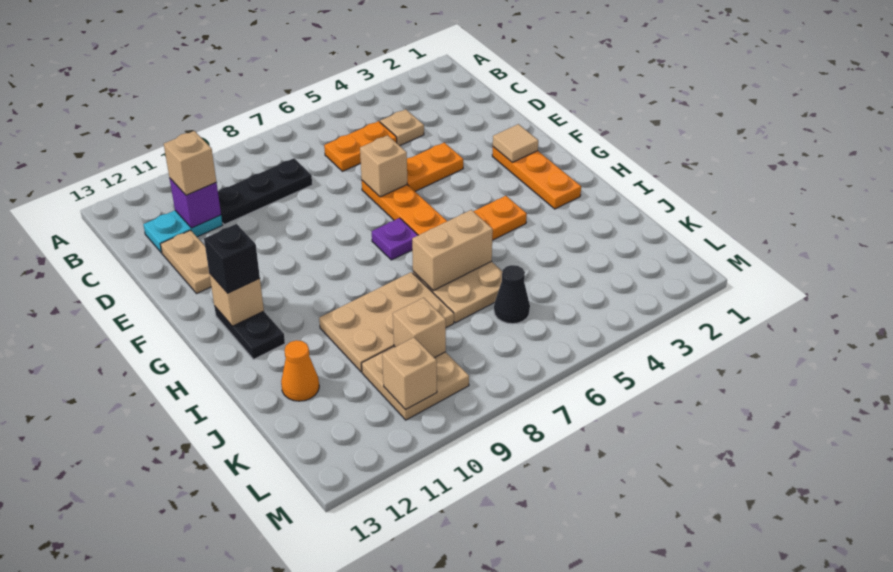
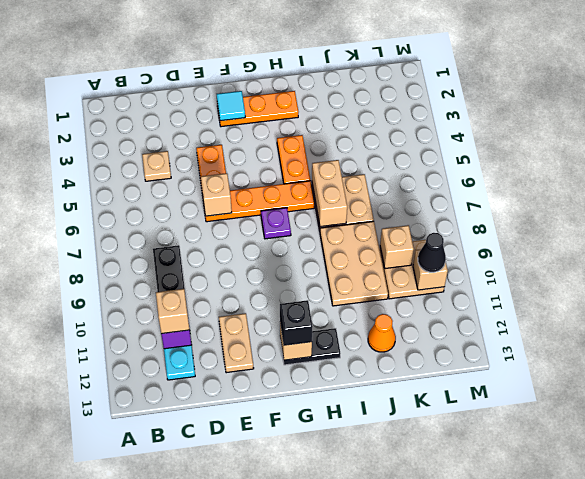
orange 1x2 plate [324,121,397,171] -> none
tan 1x2 plate [160,230,211,293] -> tan 1x2 plate turned to [219,313,254,373]
tan 1x1 tile [493,124,538,162] -> cyan 1x1 tile [217,91,245,121]
black 1x1 cone [494,265,530,324] -> black 1x1 cone moved to [418,233,446,272]

